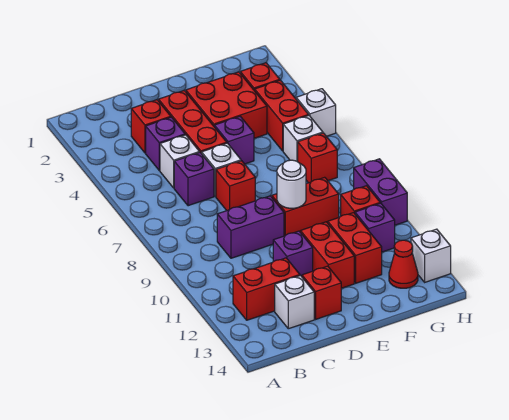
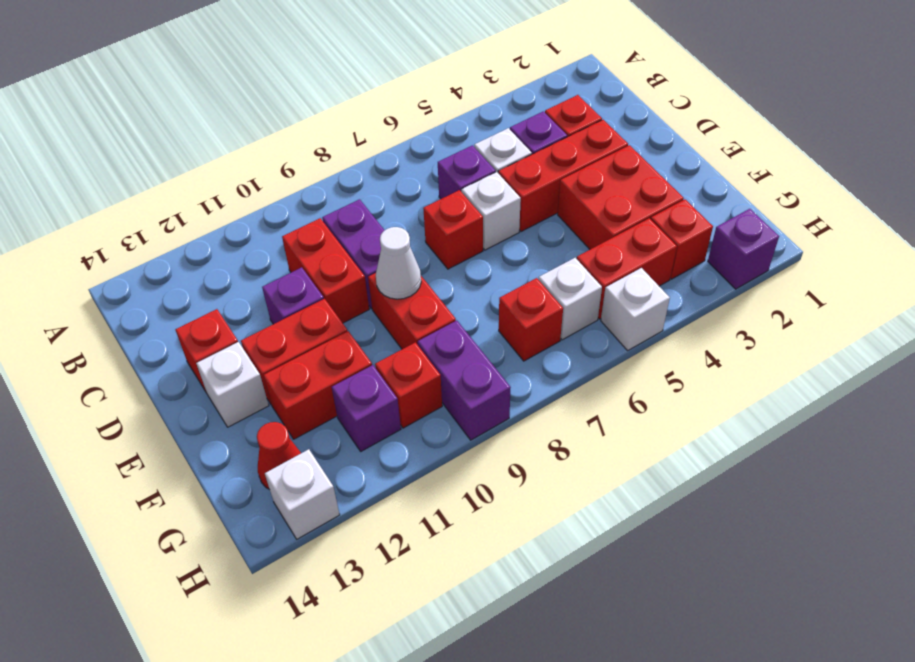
red 1x2 brick [233,258,300,320] -> red 1x2 brick moved to [282,218,369,323]
white 1x1 brick [275,276,314,329] -> white 1x1 brick moved to [196,342,269,427]
purple 1x1 brick [214,116,254,164] -> purple 1x1 brick moved to [708,209,779,289]
white 1x1 round brick [277,160,306,208] -> white 1x1 cone [376,227,421,299]
purple 1x2 brick [354,159,407,225] -> purple 1x2 brick turned to [418,320,511,440]

